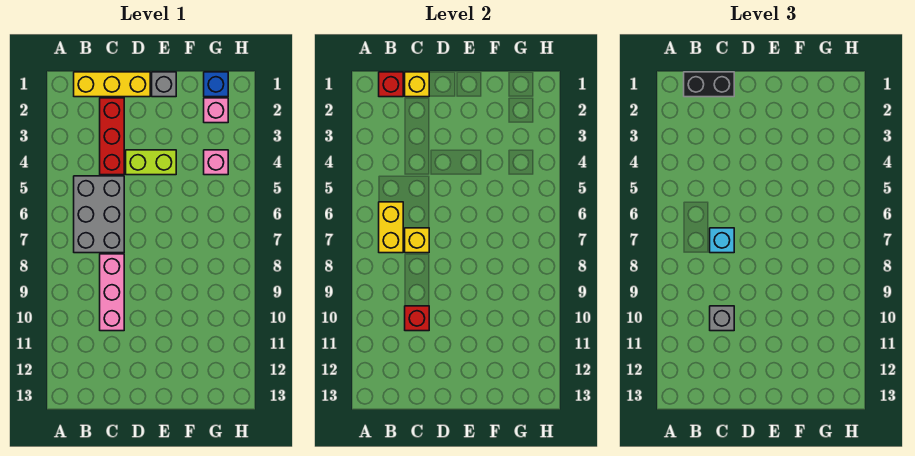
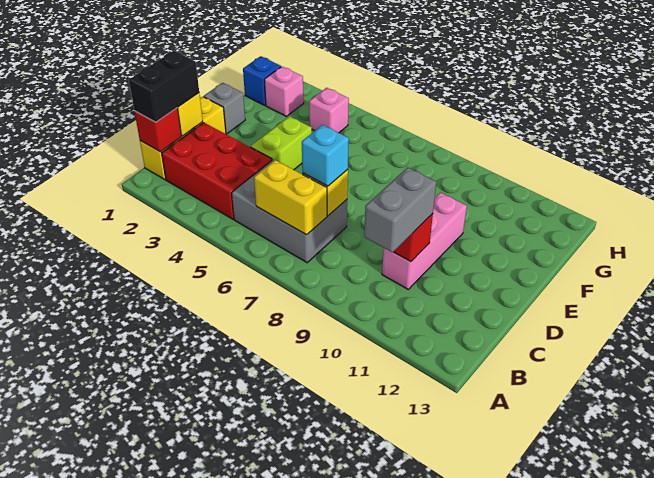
red 1x3 brick [100,98,124,175] -> red 2x3 brick [162,123,272,219]
pink 1x3 brick [100,254,124,331] -> pink 1x3 brick turned to [382,193,467,289]
grey 1x1 brick [710,306,734,331] -> grey 1x2 brick [364,167,436,253]

